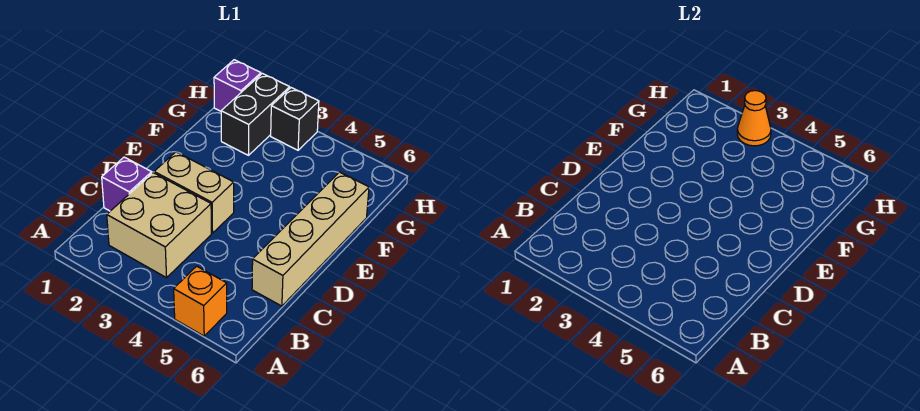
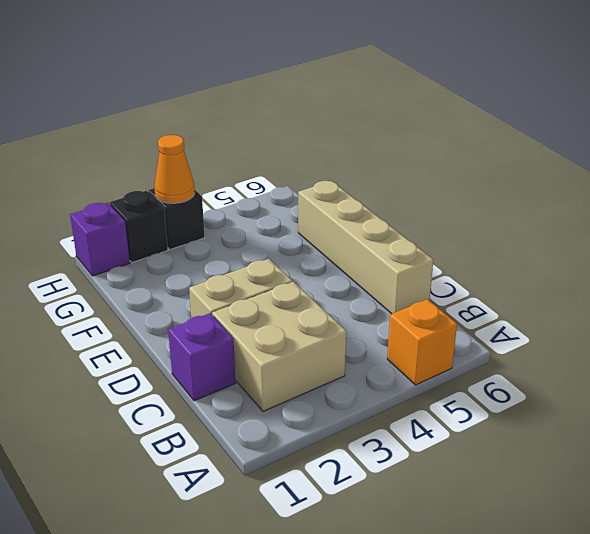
black 1x2 brick [221,74,290,155] -> black 1x1 brick [110,191,168,262]

